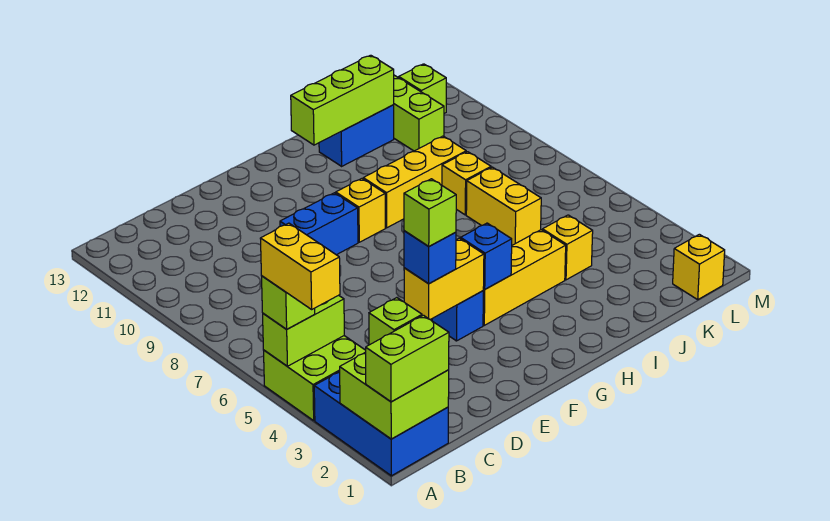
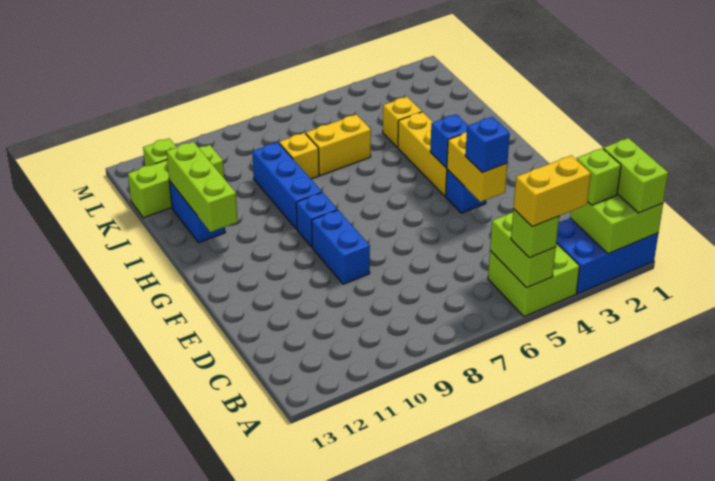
lime 1x1 brick [404,179,456,246] -> none
yellow 1x1 brick [336,179,385,242] -> blue 1x1 brick [296,192,337,247]
yellow 1x3 brick [363,136,466,228] -> blue 1x3 brick [252,142,322,229]
yellow 1x1 brick [673,234,725,299] -> none

